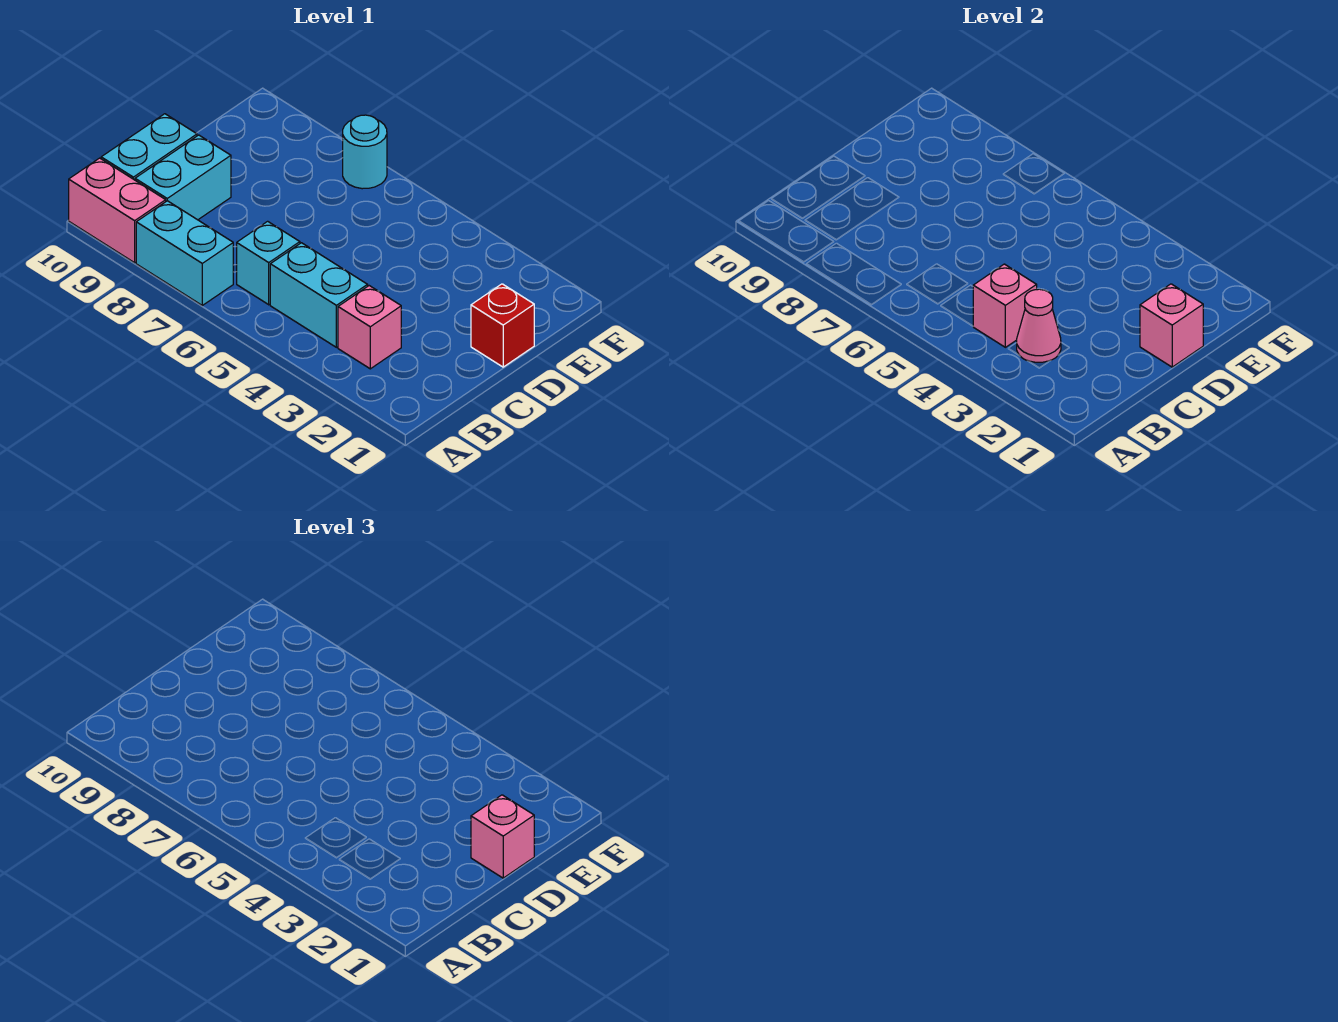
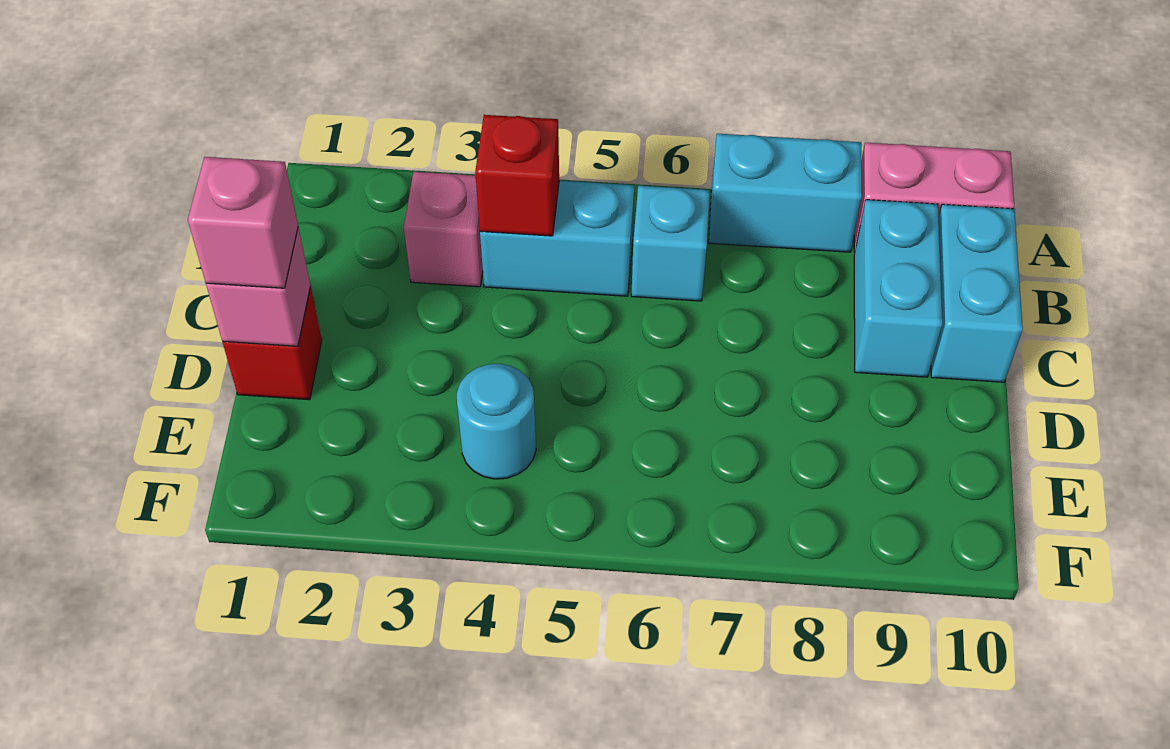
pink 1x1 cone [1017,289,1061,362] -> none
pink 1x1 brick [973,264,1037,347] -> red 1x1 brick [475,115,559,236]
cyan 1x1 round brick [343,115,387,189] -> cyan 1x1 round brick moved to [457,364,536,479]

